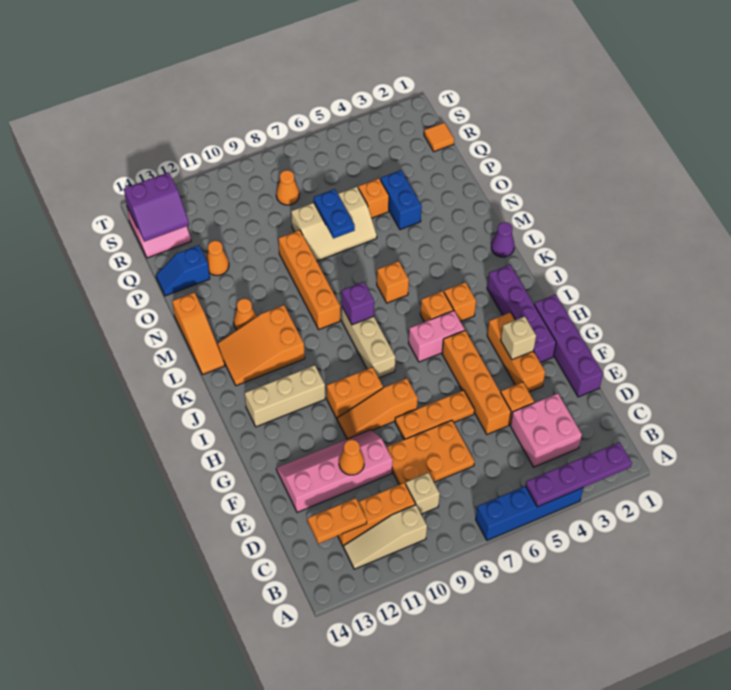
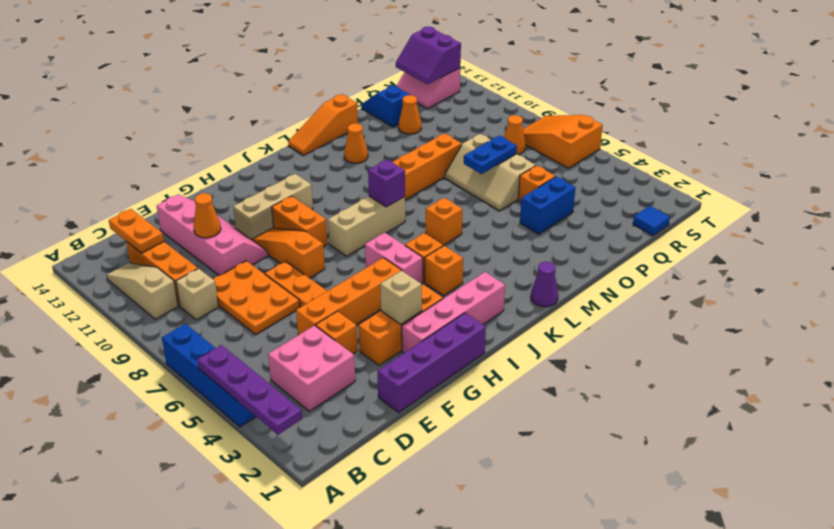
purple 1x4 brick [487,265,556,362] -> pink 1x4 brick [402,272,505,353]
tan 1x3 brick [245,365,325,427] -> tan 1x3 brick turned to [233,174,313,240]
orange 2x3 slope [217,305,305,386] -> orange 2x3 slope moved to [523,115,603,168]
orange 1x1 tile [424,123,454,152] -> blue 1x1 tile [633,206,670,235]

